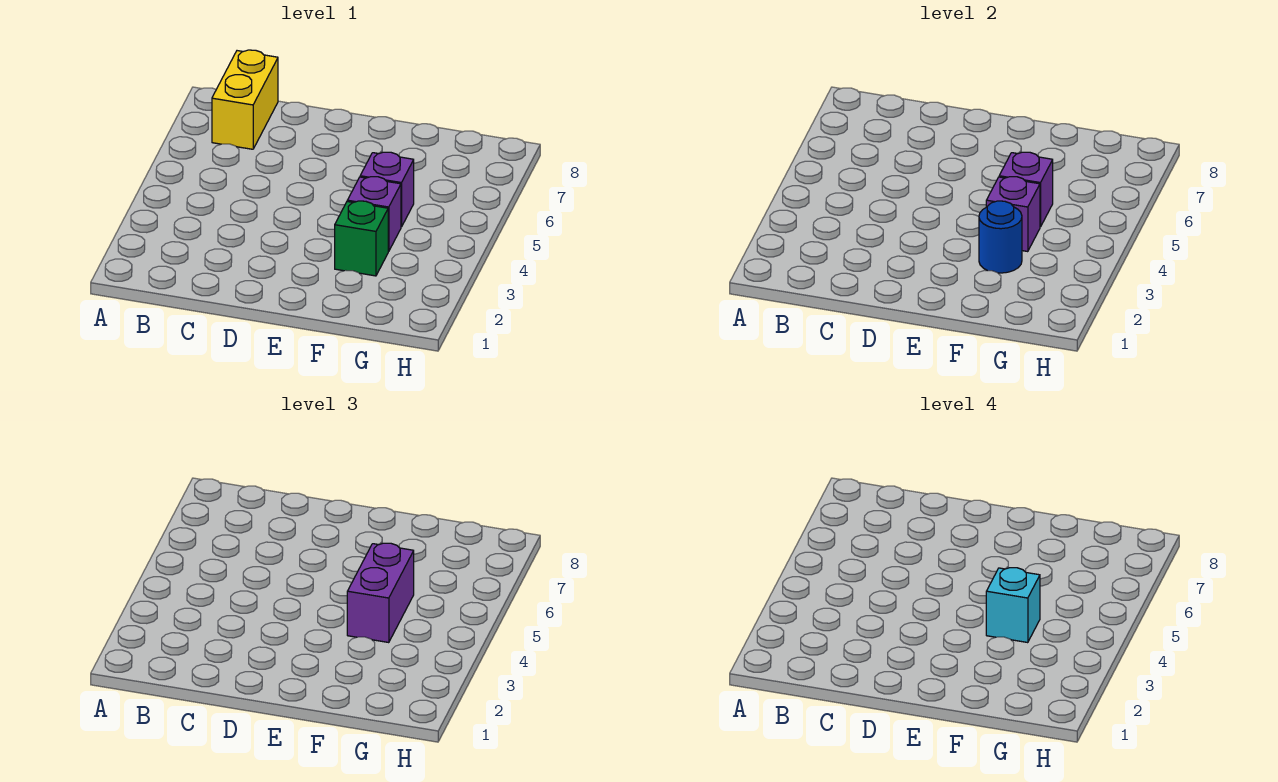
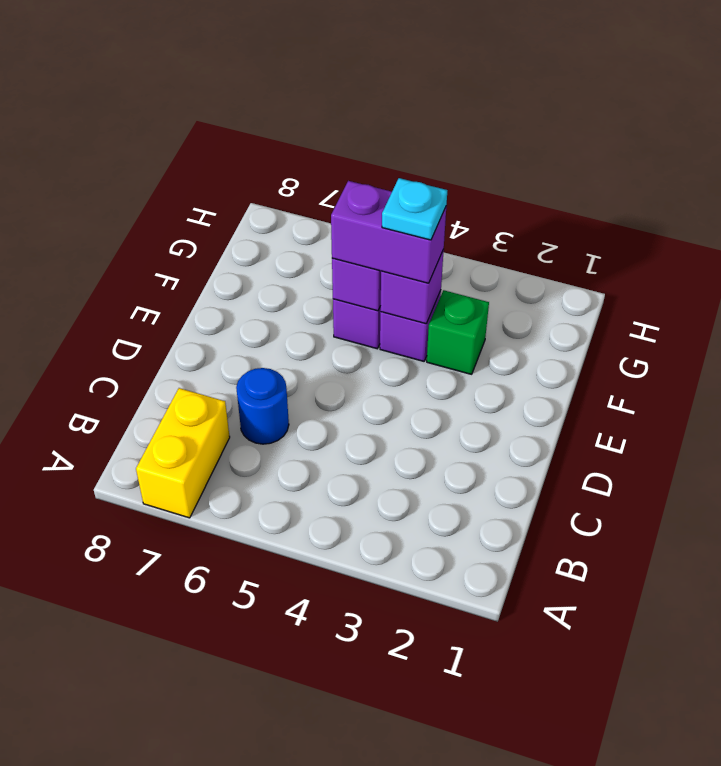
yellow 1x2 brick [212,50,278,149] -> yellow 1x2 brick turned to [136,388,230,518]
blue 1x1 round brick [979,201,1022,273] -> blue 1x1 round brick moved to [236,368,289,444]
cyan 1x1 brick [986,568,1040,643] -> cyan 1x1 plate [382,178,447,240]

